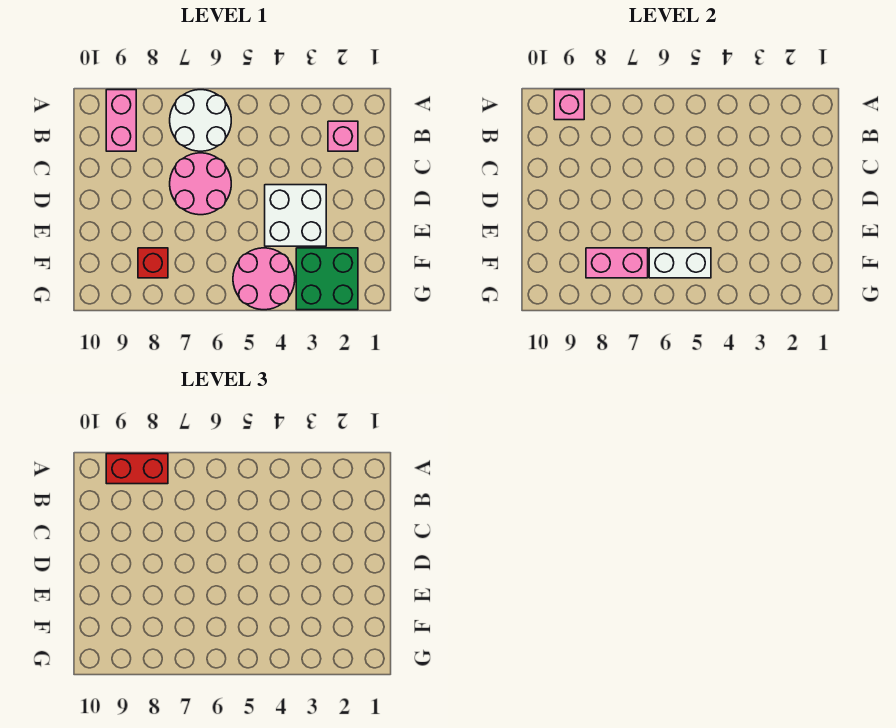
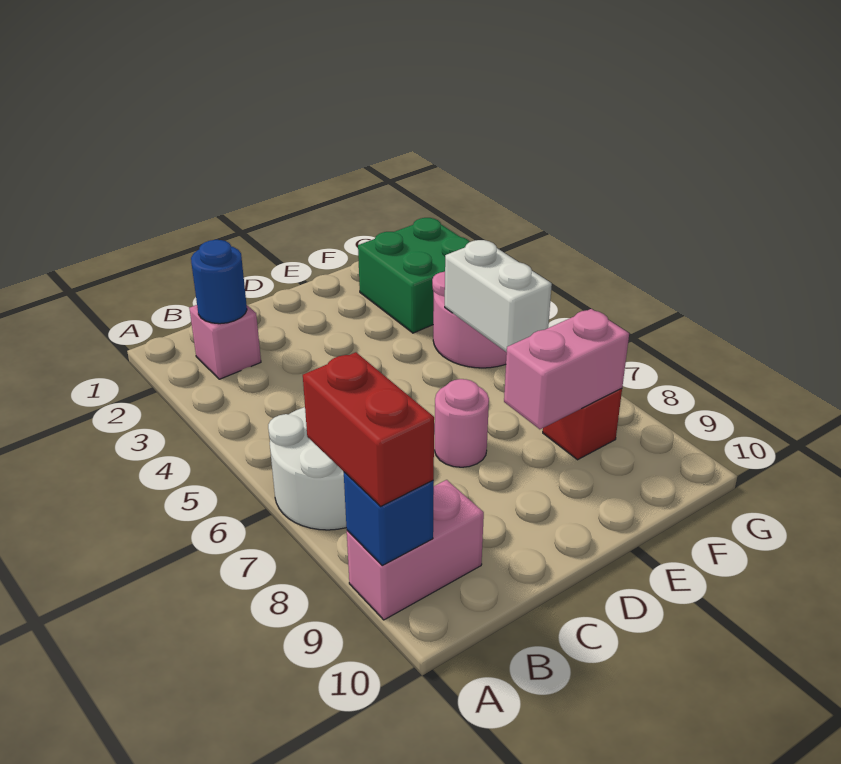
pink 1x1 brick [554,90,584,120] -> blue 1x1 brick [344,472,434,565]
none -> blue 1x1 round brick [191,240,247,324]
pink 2x2 round brick [170,153,231,215] -> pink 1x1 round brick [435,379,489,467]
white 2x2 brick [265,185,326,246] -> none
pink 1x2 brick [586,248,648,278] -> pink 1x2 brick turned to [504,309,629,429]

